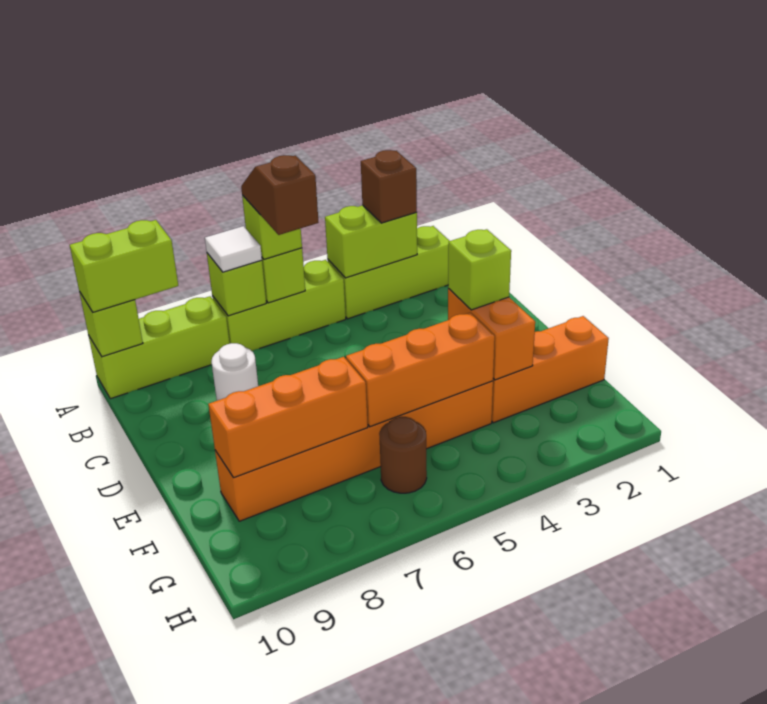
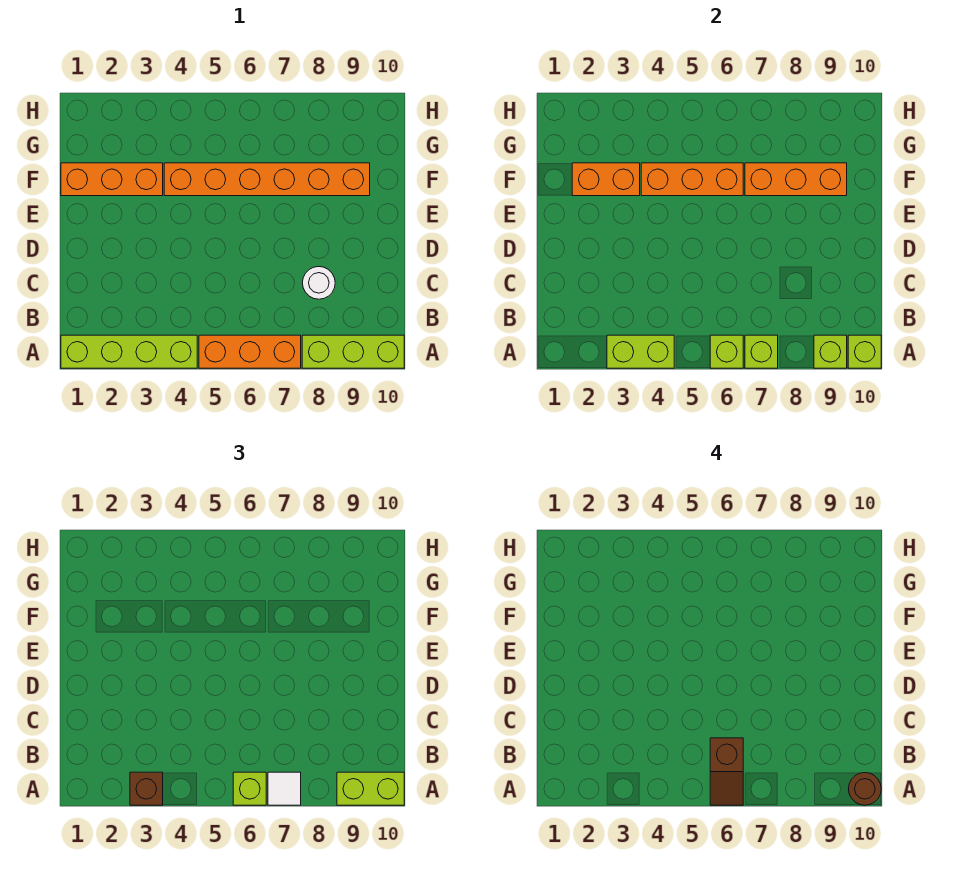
lime 1x3 brick [328,226,449,319] -> lime 1x4 brick [61,335,197,368]
lime 1x3 brick [212,260,346,351] -> orange 1x3 brick [199,335,301,368]
orange 1x2 brick [448,289,535,380] -> orange 1x2 brick turned to [572,163,640,196]
lime 1x1 brick [448,229,511,310] -> lime 1x1 brick moved to [814,335,847,368]
brown 1x1 round brick [379,417,427,493] -> brown 1x1 round brick moved to [849,773,881,805]

